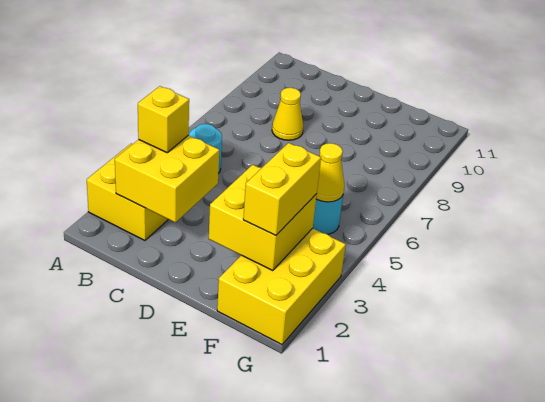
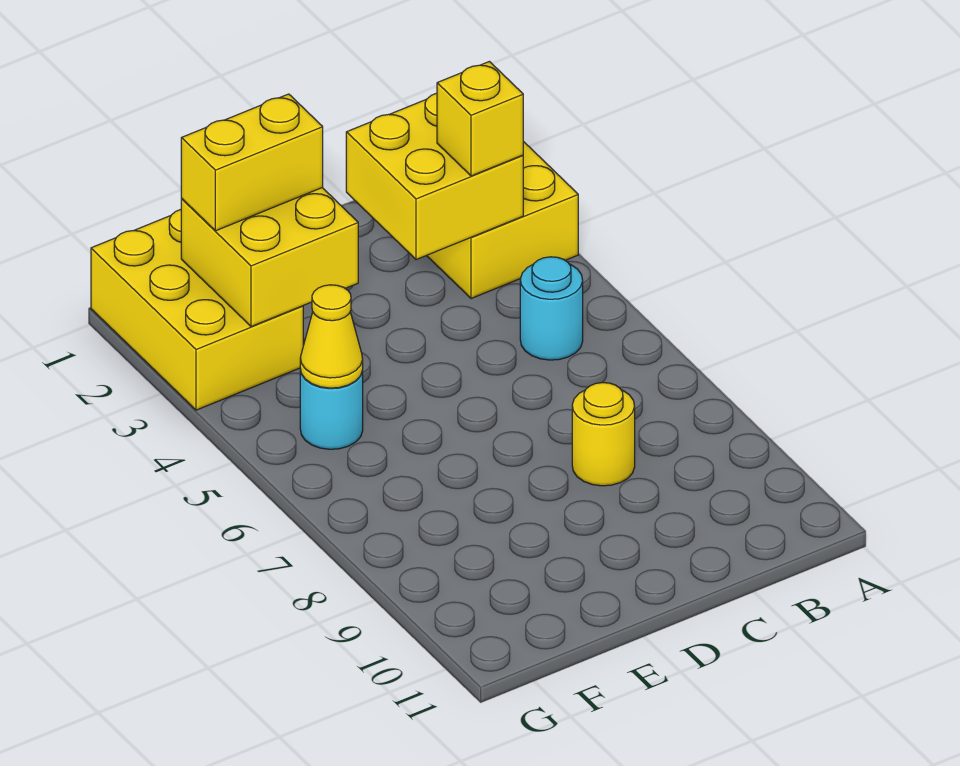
yellow 1x1 cone [272,88,303,140] -> yellow 1x1 round brick [572,383,635,486]
yellow 1x2 brick [243,143,321,236] -> yellow 1x2 brick turned to [181,94,323,231]

